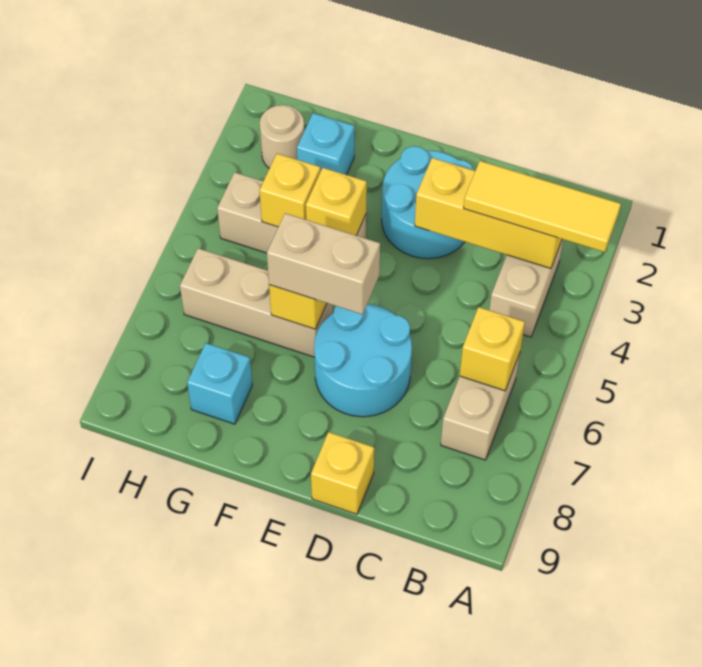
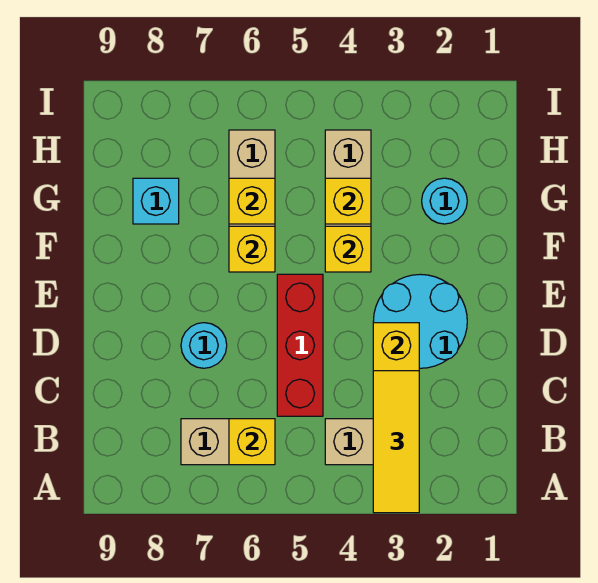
none -> red 1x3 brick [277,274,323,416]
cyan 2x2 round brick [314,304,412,417] -> cyan 1x1 round brick [181,323,227,368]
yellow 1x1 brick [311,432,374,514] -> yellow 1x1 brick moved to [229,178,275,224]
tan 1x2 brick [267,213,380,315] -> none
cyan 1x1 brick [297,113,354,175] -> cyan 1x1 round brick [422,178,467,224]
tan 1x1 round brick [260,105,304,168] -> none

